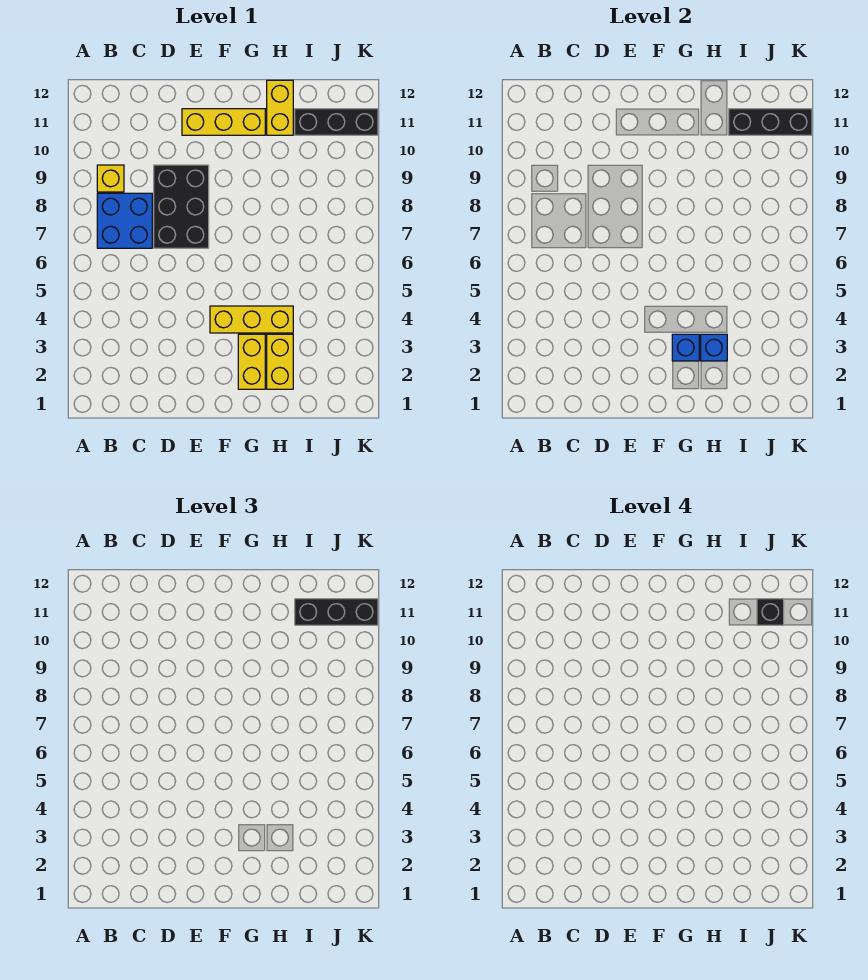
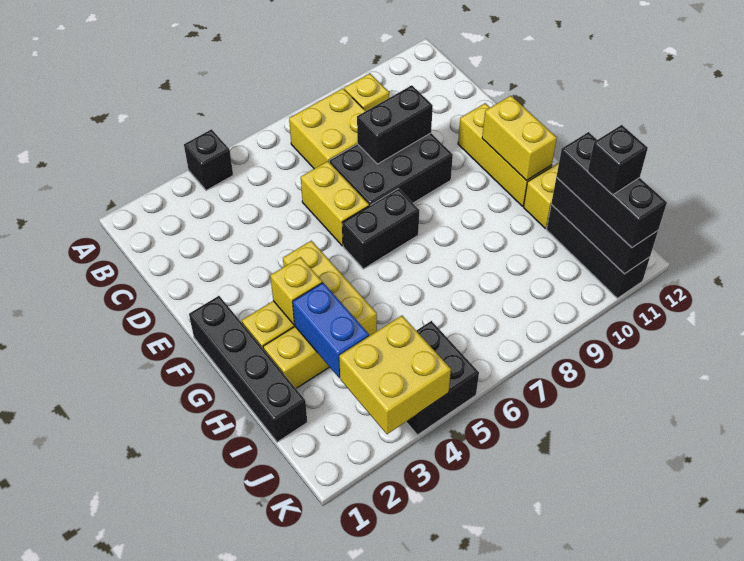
none -> black 1x1 brick [184,129,233,191]
blue 2x2 brick [97,193,152,248] -> yellow 2x2 brick [289,88,365,169]
none -> yellow 1x2 brick [301,161,369,246]
none -> black 1x2 brick [357,85,433,164]
none -> black 1x4 brick [189,296,307,442]
none -> black 1x2 brick [342,189,420,269]
none -> yellow 1x2 brick [482,96,557,181]
blue 1x1 brick [672,334,699,361] -> yellow 1x1 brick [270,257,322,325]
blue 1x1 brick [701,334,727,361] -> blue 1x2 brick [293,283,369,378]
none -> yellow 2x2 brick [339,316,451,434]
none -> black 2x2 brick [406,321,479,435]

